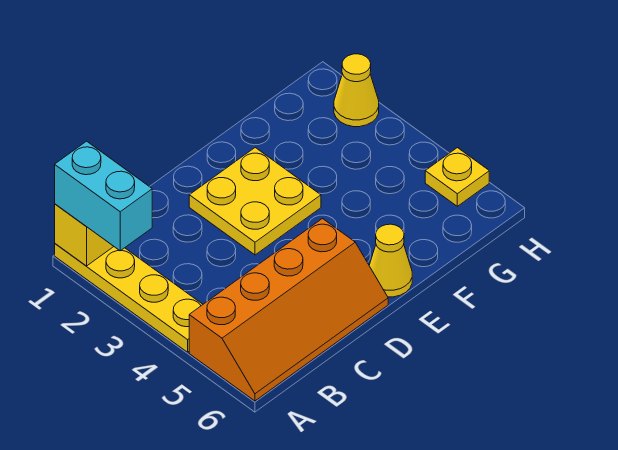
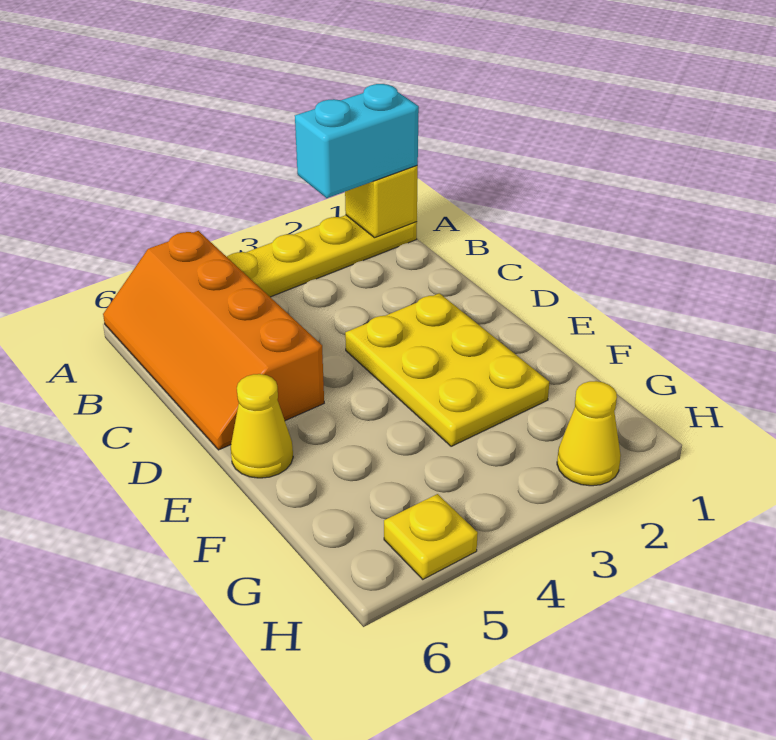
yellow 2x2 plate [189,148,321,255] -> yellow 2x3 plate [345,293,549,446]

